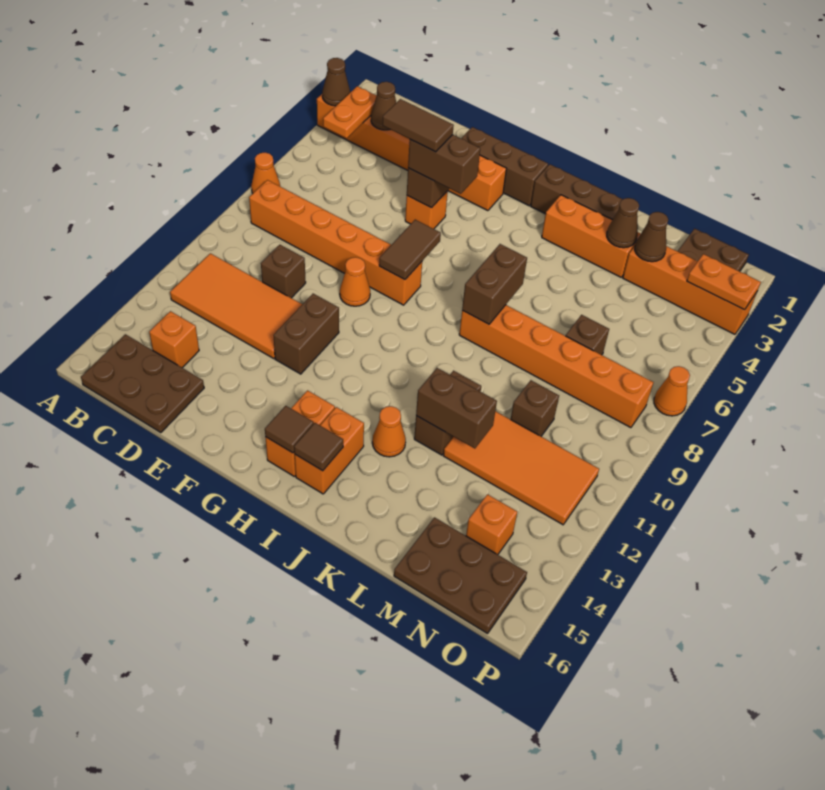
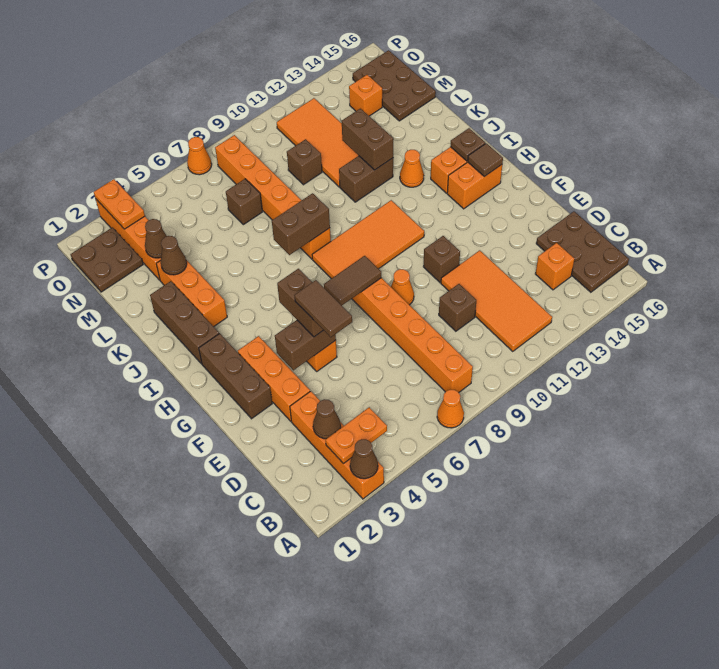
brown 1x2 brick [273,294,339,374] -> brown 1x1 brick [424,236,460,283]
none -> orange 2x4 tile [312,200,424,279]
brown 1x1 tile [294,423,343,471] -> brown 1x1 plate [450,128,485,161]

